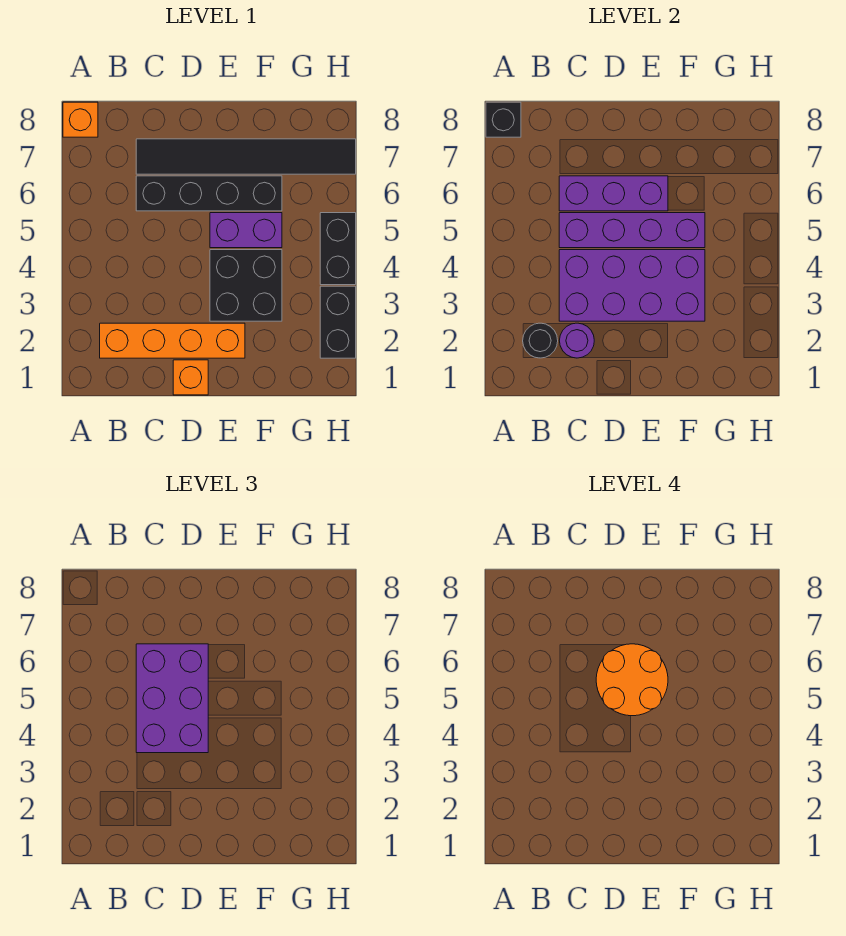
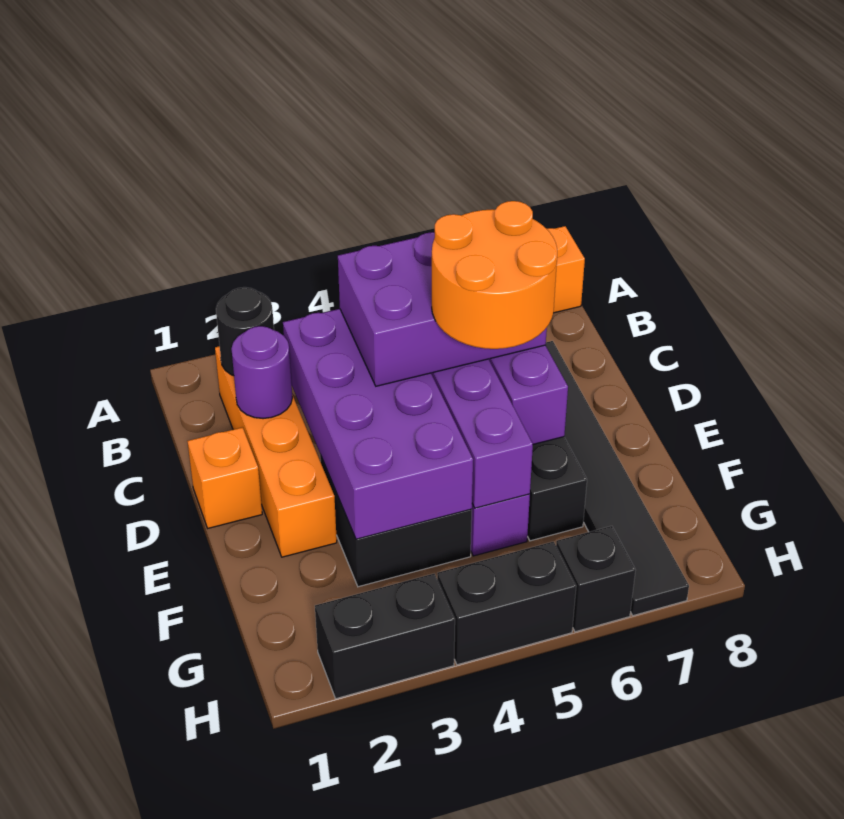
black 1x1 brick [486,102,521,137] -> black 1x1 brick moved to [556,526,636,632]

